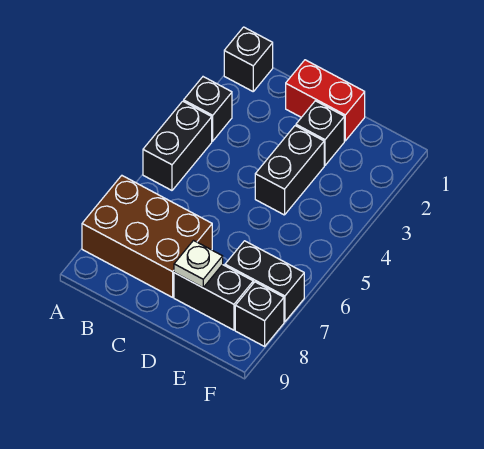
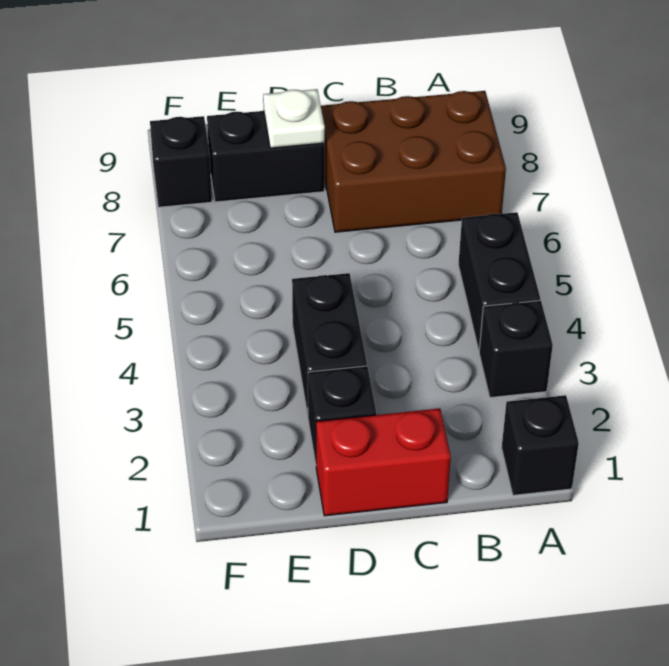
black 1x2 brick [225,241,304,322] -> none

